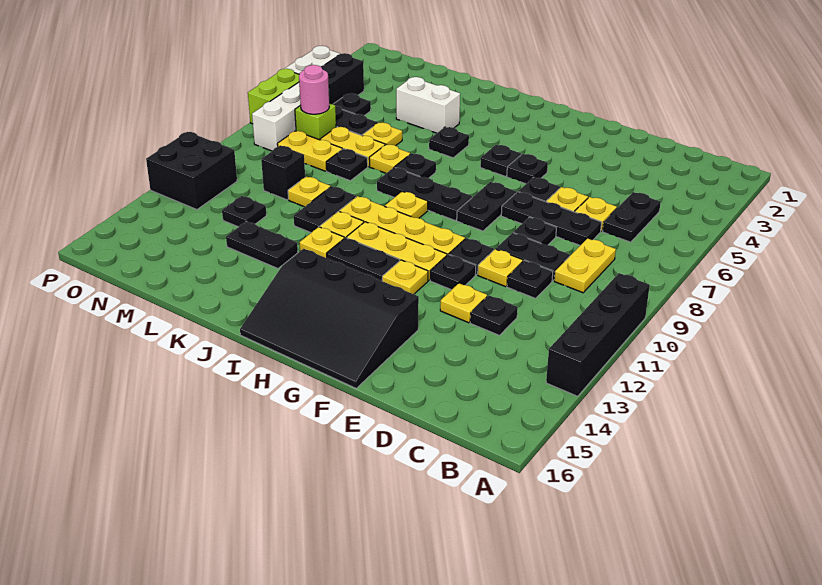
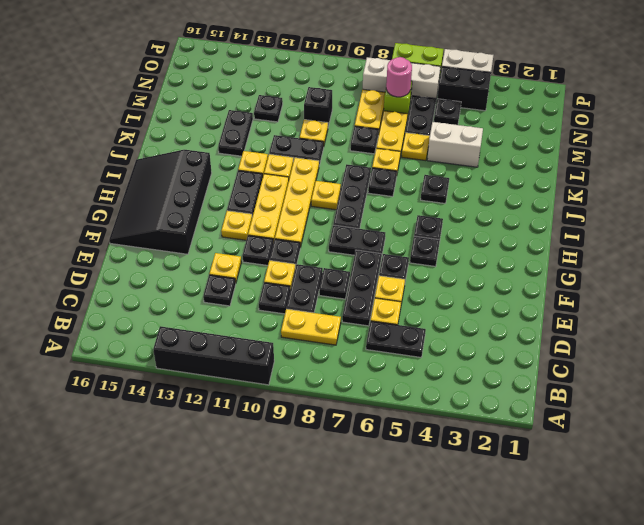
white 1x2 brick [396,77,460,133] -> white 1x2 brick turned to [427,122,483,167]
black 2x2 brick [146,132,237,210] -> none

